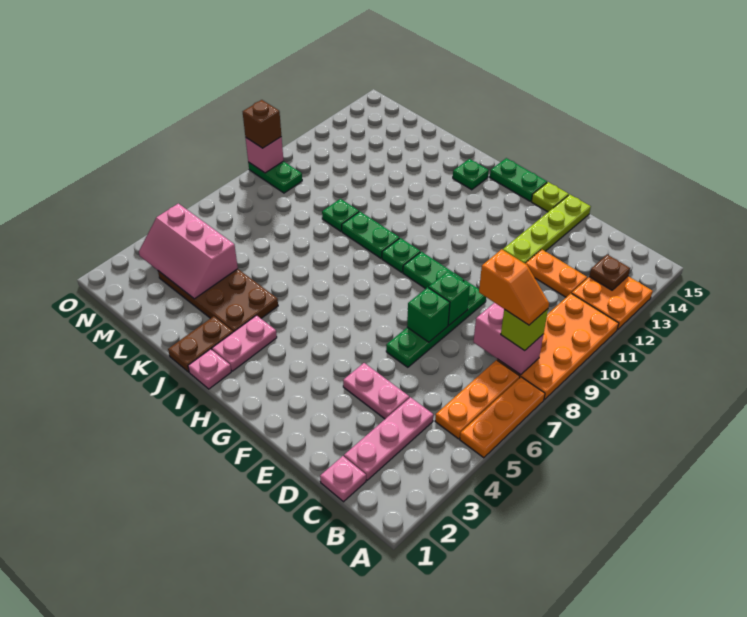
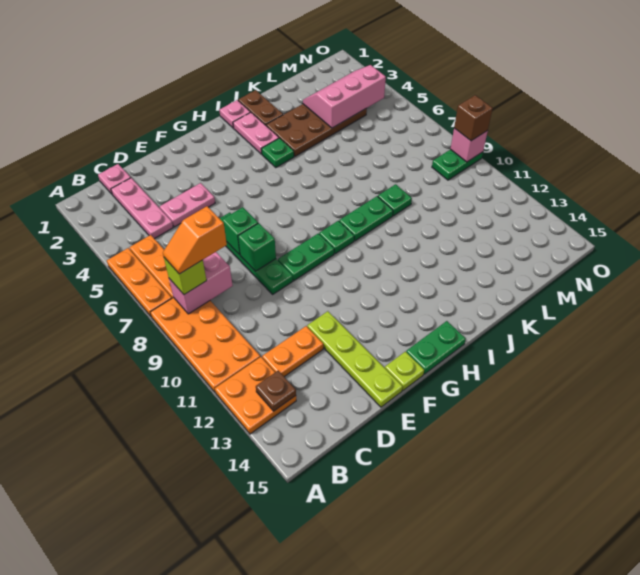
green 1x1 plate [453,159,489,190] -> green 1x1 plate moved to [262,138,294,167]

